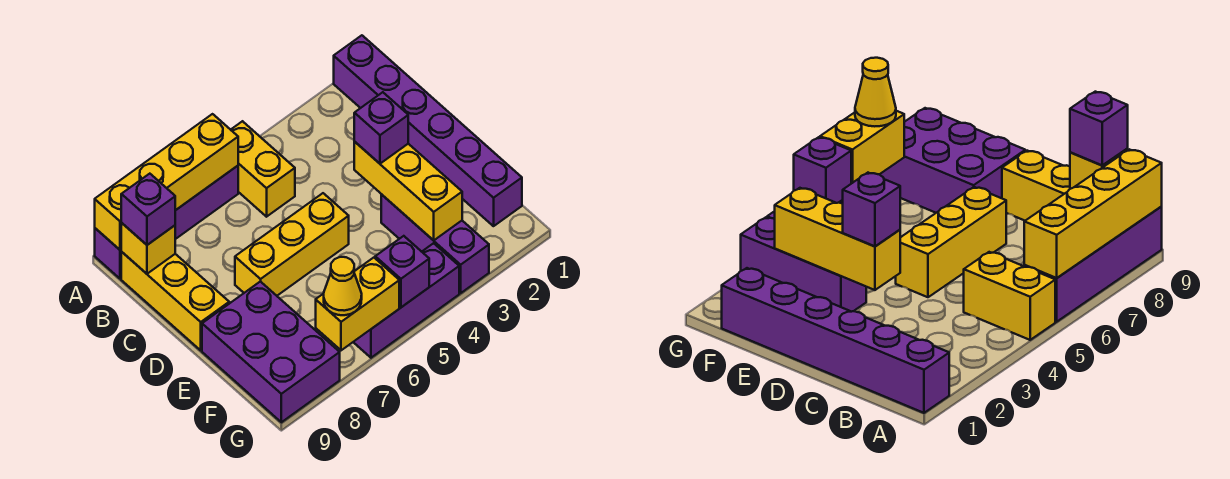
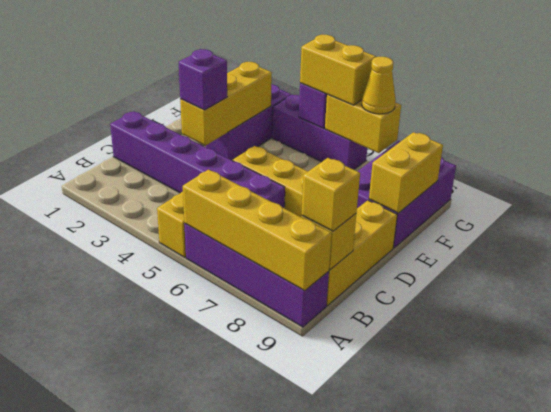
purple 1x6 brick [334,35,522,226] -> purple 1x6 brick turned to [110,111,285,208]
purple 1x1 brick [121,174,175,245] -> yellow 1x1 brick [301,158,360,231]
none -> yellow 1x2 brick [369,132,443,213]
none -> yellow 1x2 brick [300,35,376,105]

